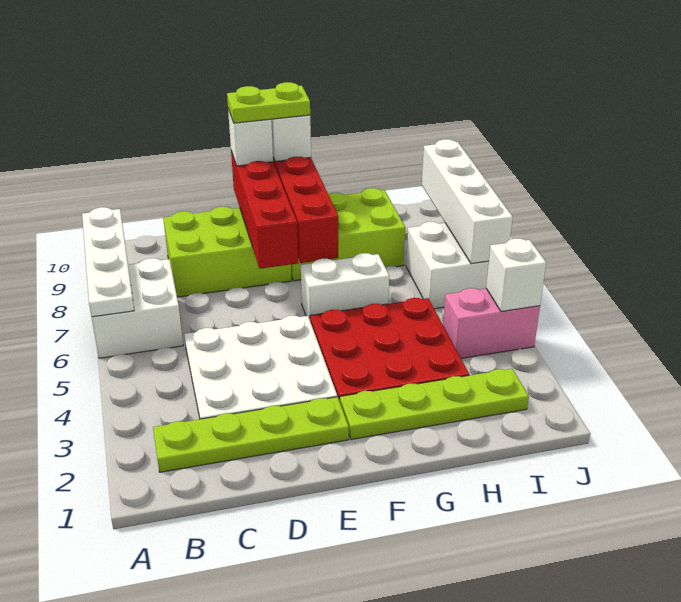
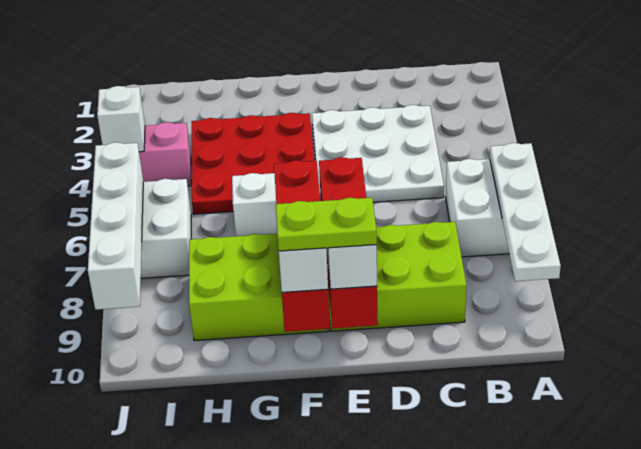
lime 1x4 plate [153,397,349,472] -> none
lime 1x4 plate [340,369,529,440] -> none

